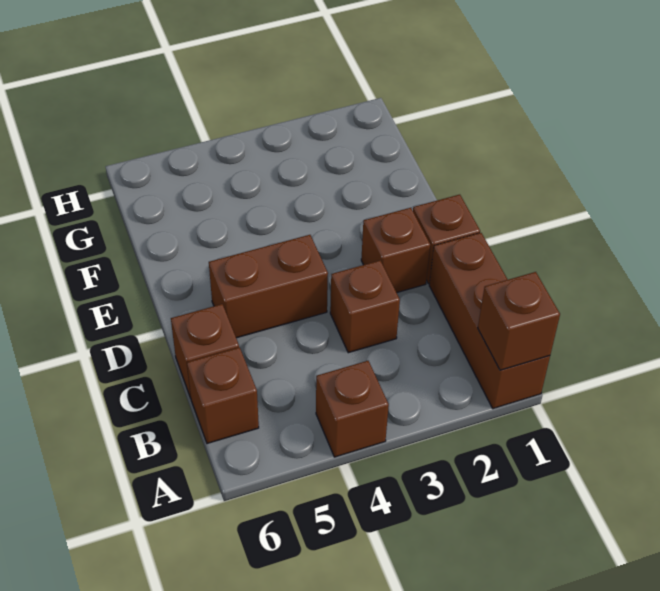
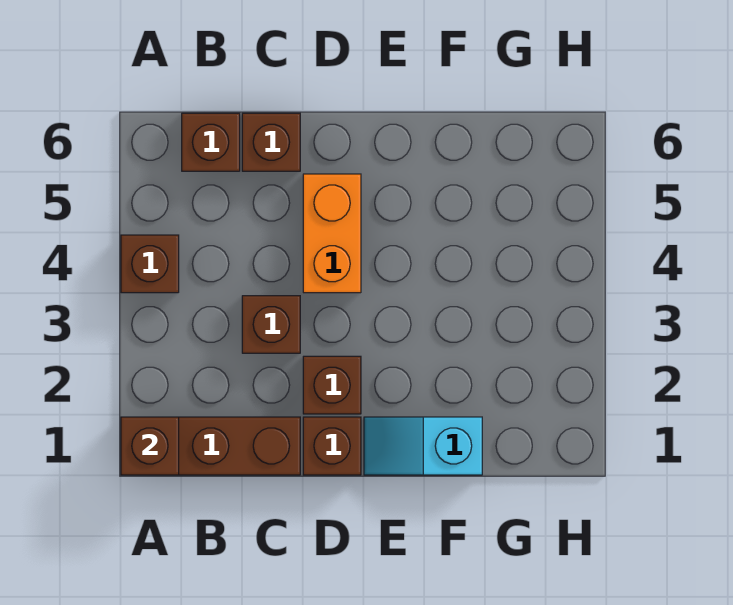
brown 1x2 brick [209,235,328,338] -> orange 1x2 brick [303,174,361,293]
none -> cyan 1x2 slope [364,417,482,475]

